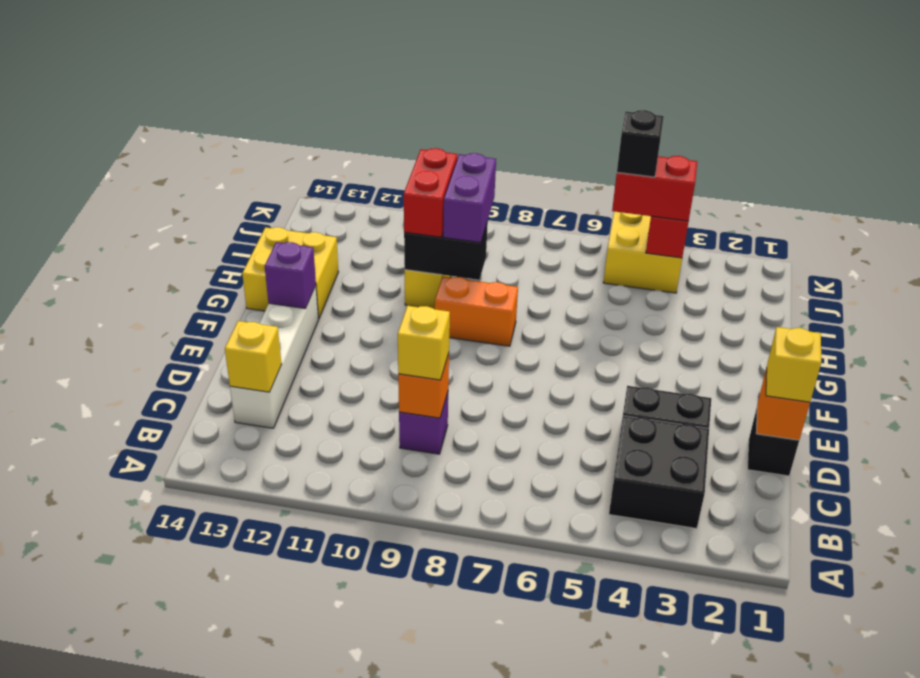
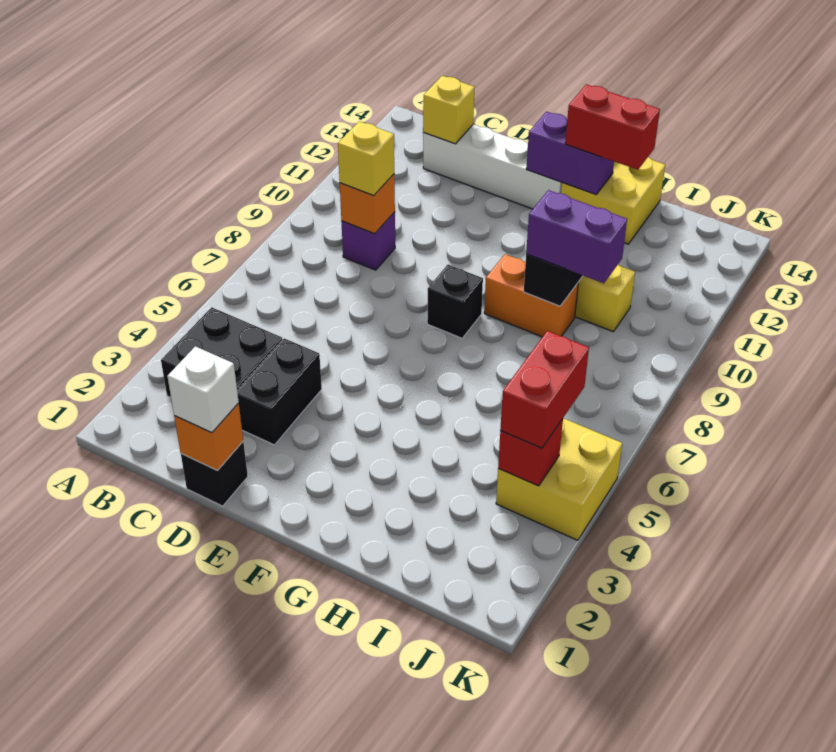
yellow 1x1 brick [766,327,821,402] -> white 1x1 brick [167,346,239,433]
purple 1x1 brick [265,242,316,309] -> purple 1x2 brick [526,112,614,195]
orange 1x2 brick [435,277,518,346] -> orange 1x2 brick turned to [484,254,578,337]
red 1x2 brick [404,148,457,237] -> red 1x2 brick moved to [565,84,660,170]
black 1x1 brick [617,110,664,177] -> black 1x1 brick moved to [427,265,483,338]

